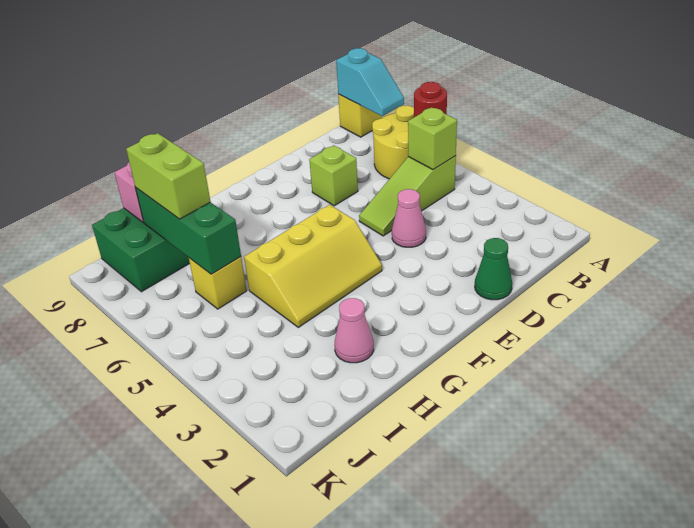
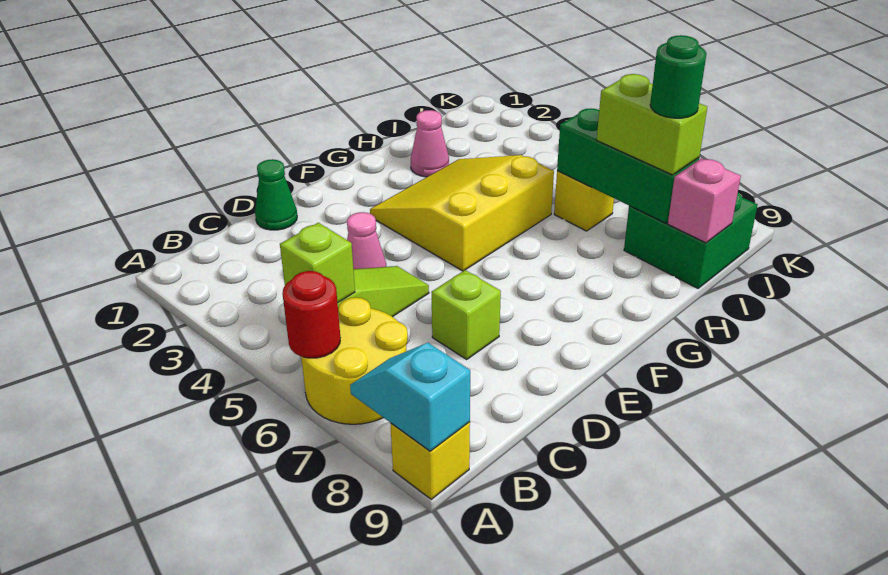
yellow 2x3 slope [244,205,382,327] -> yellow 3x3 slope [370,155,554,271]
none -> green 1x1 round brick [650,35,706,118]

